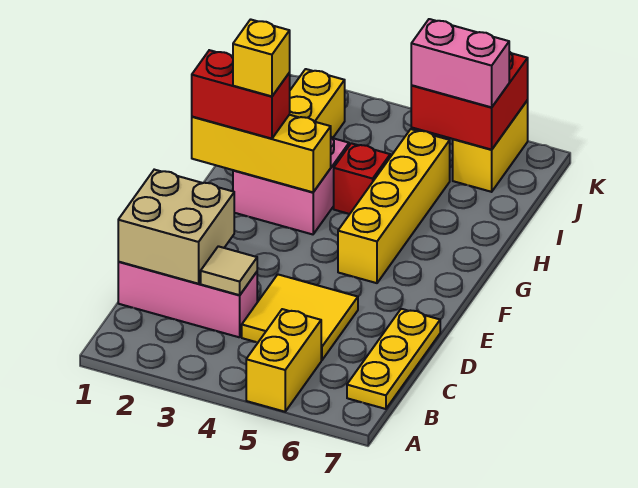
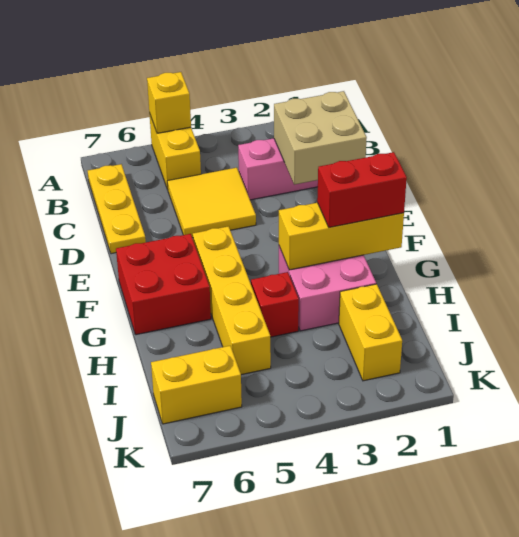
tan 1x1 tile [201,246,257,295] -> none
yellow 1x1 brick [233,19,290,96] -> yellow 1x1 brick moved to [147,72,191,133]
red 2x2 brick [411,52,528,150] -> red 2x2 brick moved to [116,234,211,335]
pink 1x2 brick [411,19,509,107] -> none
yellow 1x2 brick [453,100,528,192] -> yellow 1x2 brick turned to [151,346,242,424]

